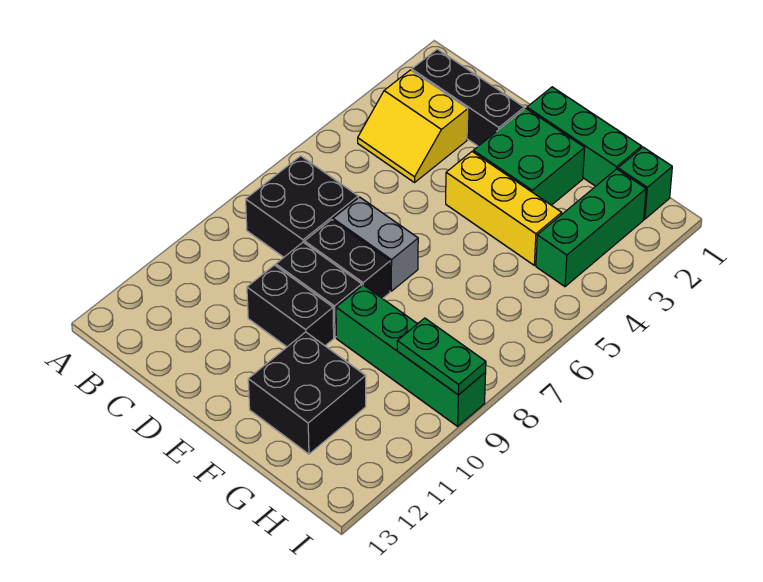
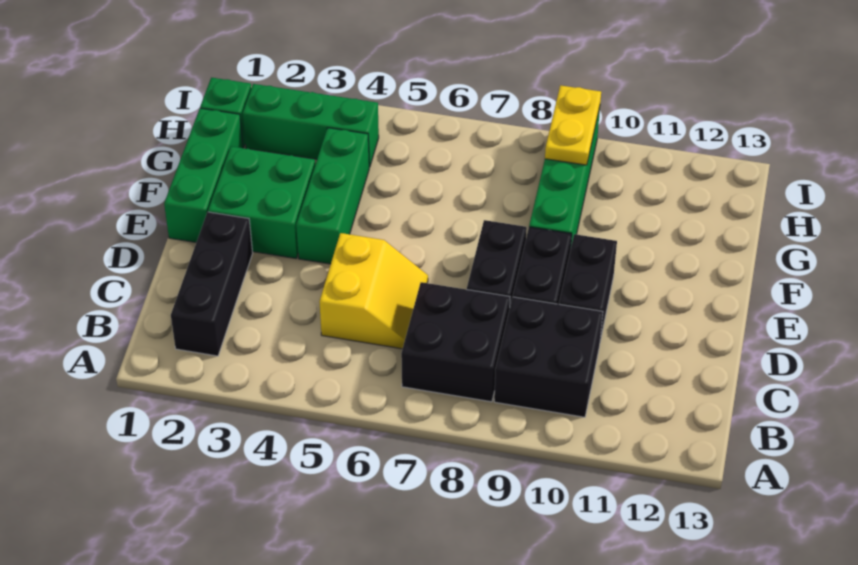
yellow 2x2 slope [358,70,468,183] -> yellow 2x2 slope moved to [319,233,428,349]
grey 1x2 brick [333,197,418,291] -> none
yellow 1x3 brick [446,152,562,265] -> green 1x3 brick [296,128,369,264]
black 2x2 brick [248,332,366,454] -> black 2x2 brick moved to [494,297,603,417]
green 1x2 plate [397,318,486,395] -> yellow 1x2 plate [545,85,601,165]

